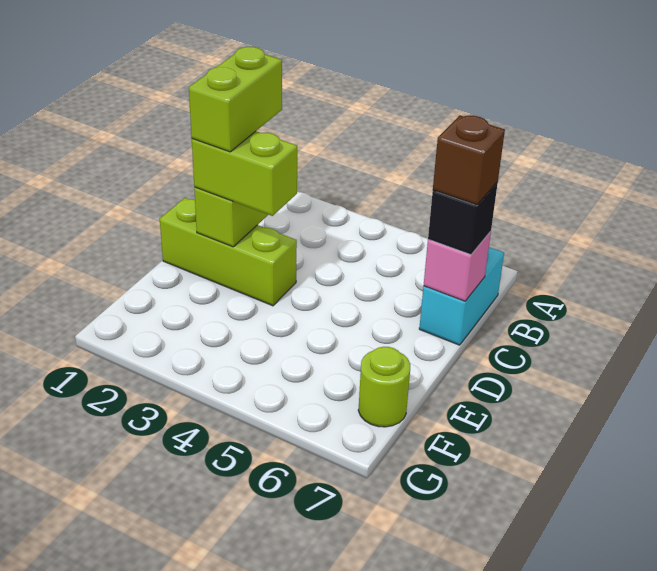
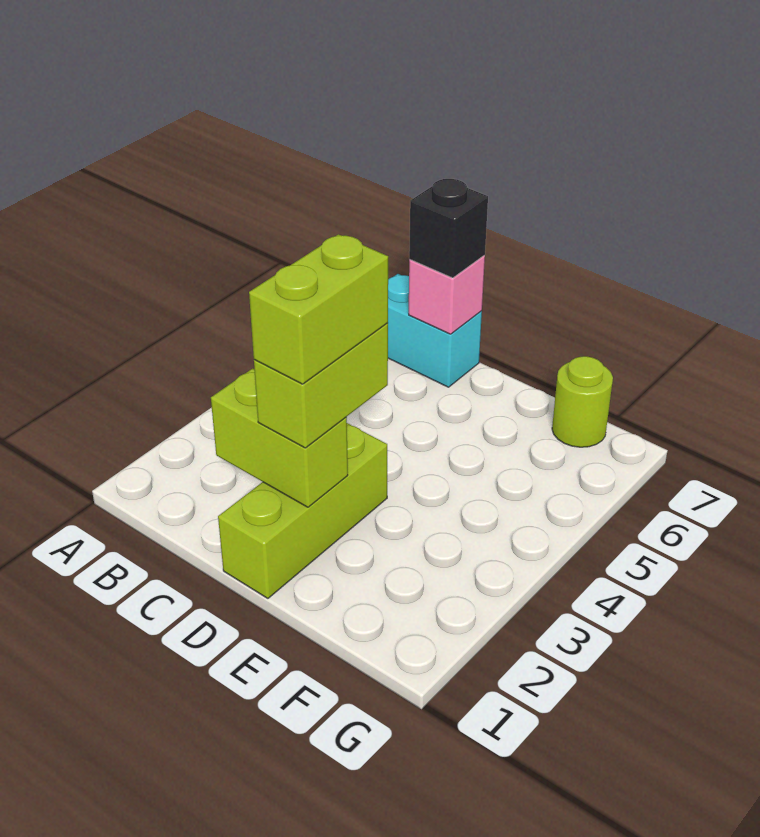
lime 1x2 brick [189,47,282,152] -> lime 1x2 brick turned to [249,234,388,384]
brown 1x1 brick [433,115,505,205] -> none

